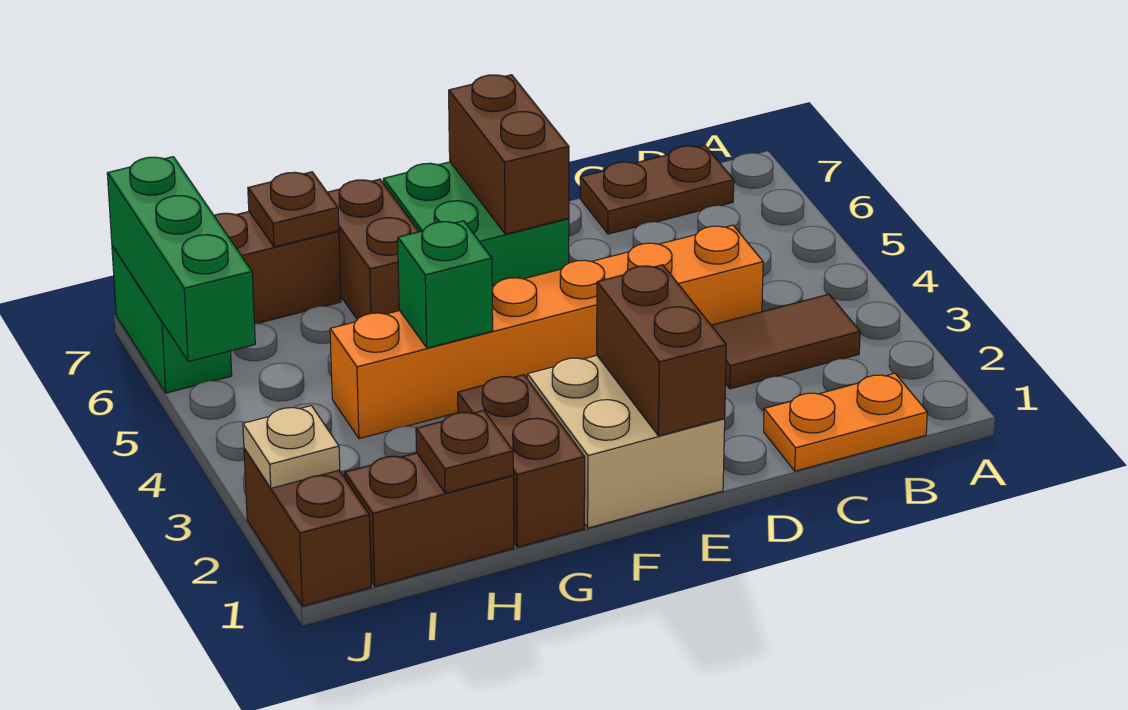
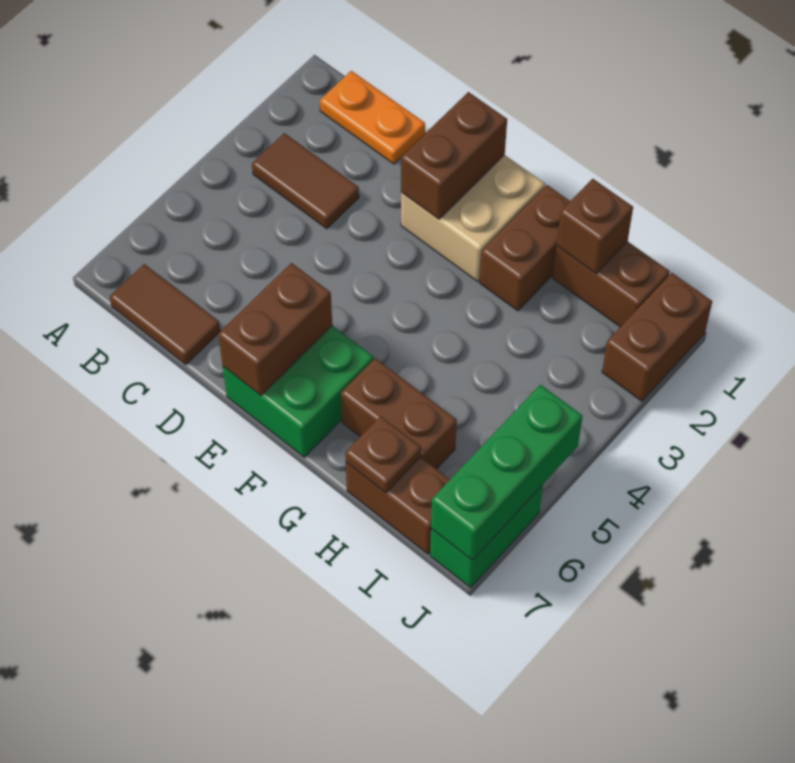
brown 1x2 plate [580,146,734,234] -> brown 1x2 tile [110,264,220,364]
orange 1x6 brick [330,225,763,439] -> none
green 1x1 brick [398,221,493,348] -> none
brown 1x2 brick [327,179,419,319] -> brown 1x2 brick turned to [341,358,457,469]
brown 1x1 plate [416,410,514,493] -> brown 1x1 brick [557,179,633,274]
tan 1x1 plate [243,406,340,488] -> none

